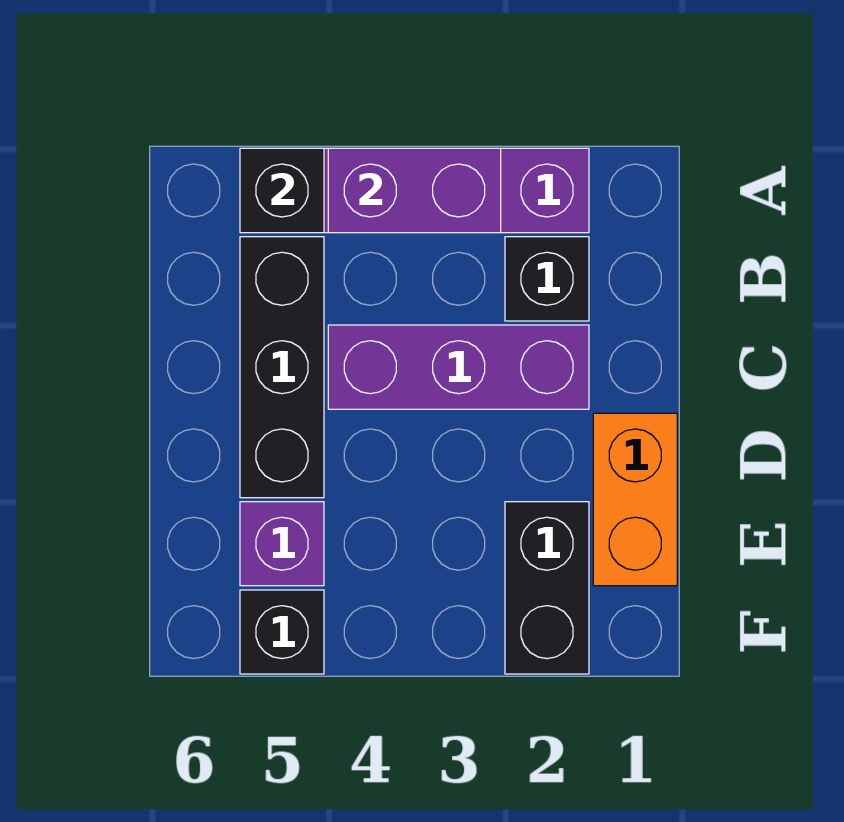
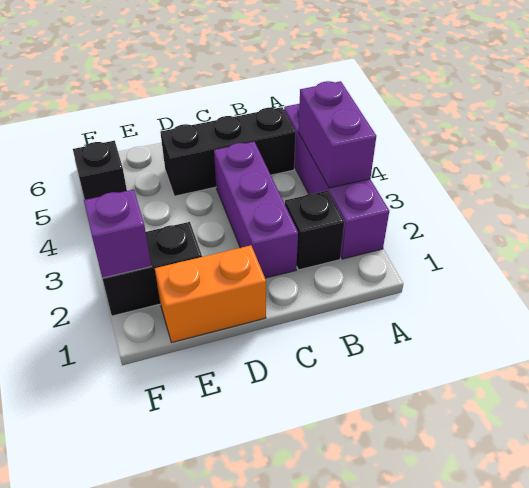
black 1x1 brick [240,148,324,233] -> none
purple 1x1 brick [240,502,324,586] -> purple 1x1 brick moved to [84,189,151,278]

